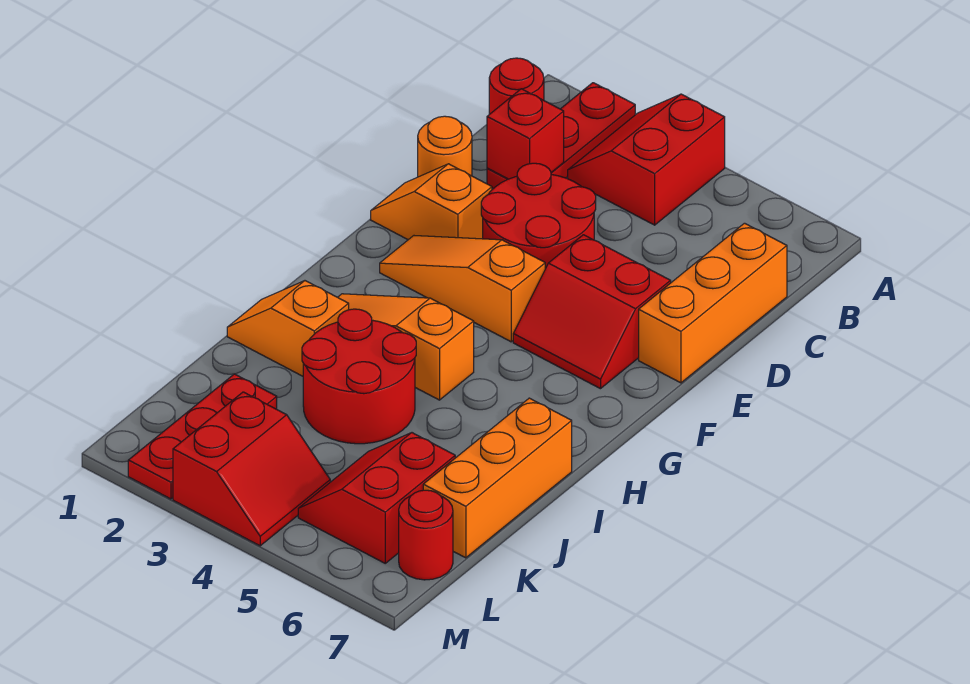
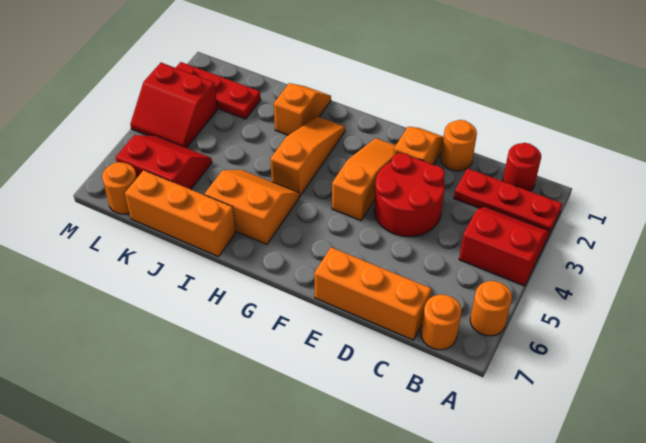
none -> orange 1x1 round brick [470,281,512,336]
none -> orange 1x1 round brick [421,295,461,350]
red 1x1 brick [487,89,564,179] -> none
red 2x2 slope [513,235,671,389] -> none
none -> orange 2x2 slope [205,170,299,244]
red 2x2 round brick [302,309,416,444] -> none
red 1x1 round brick [399,490,453,580] -> orange 1x1 round brick [102,162,137,214]

